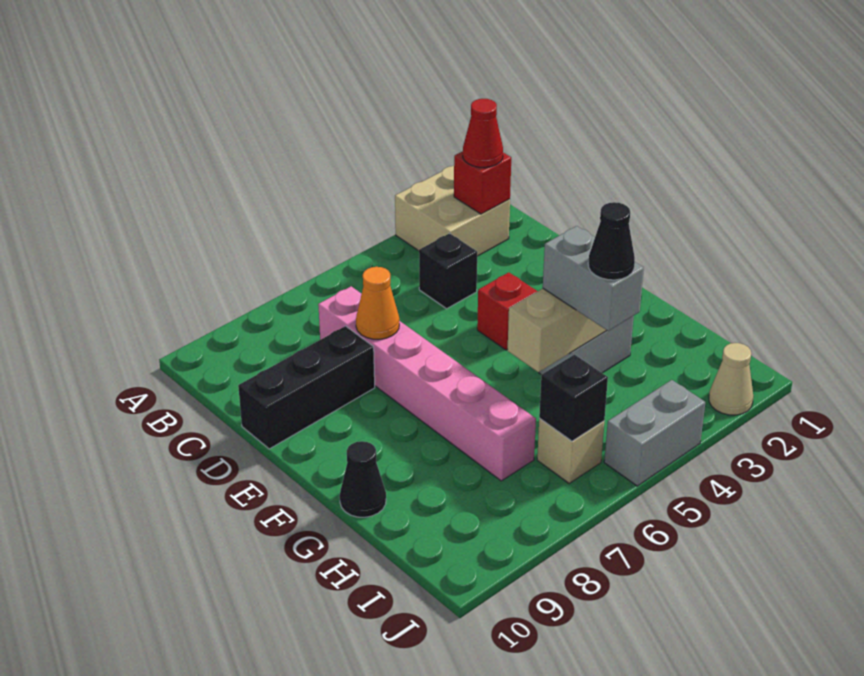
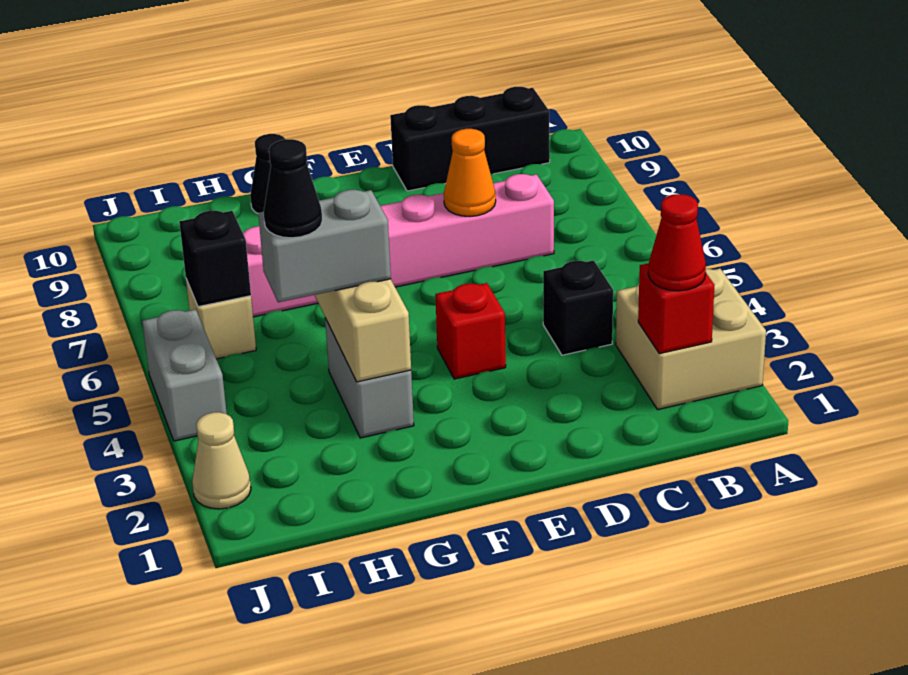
black 1x3 brick [238,326,375,449] -> black 1x3 brick turned to [390,87,550,191]

